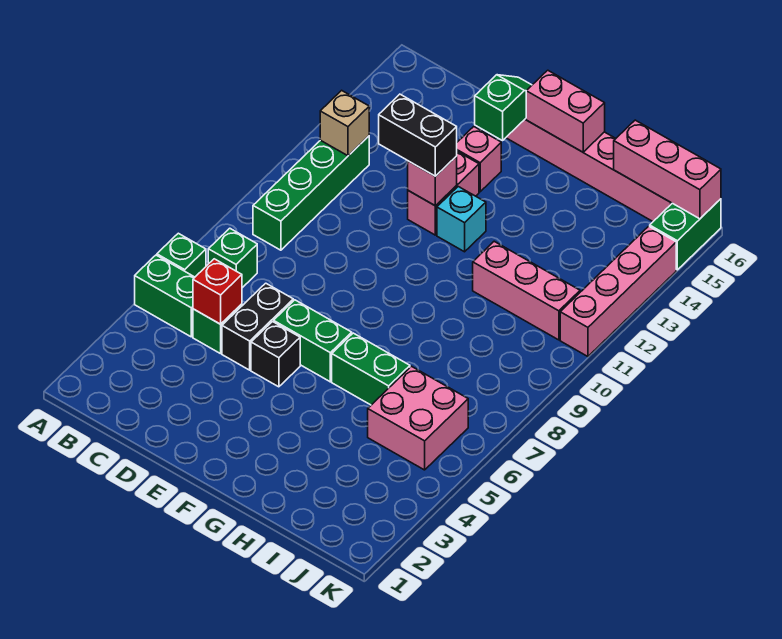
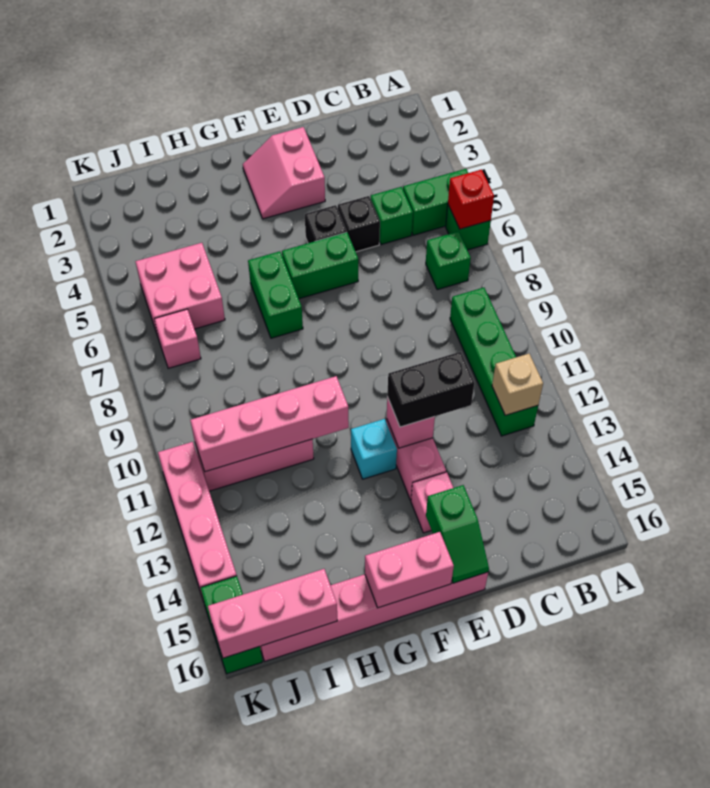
red 1x1 brick [193,259,242,324] -> red 1x1 brick moved to [448,170,494,229]
black 1x2 brick [222,283,293,370] -> black 1x1 brick [338,196,380,252]
none -> pink 2x2 slope [243,127,325,219]
green 1x2 brick [332,333,410,405] -> green 1x2 brick turned to [248,251,303,338]
none -> pink 1x4 brick [190,376,349,472]
none -> pink 1x1 brick [154,309,201,368]

